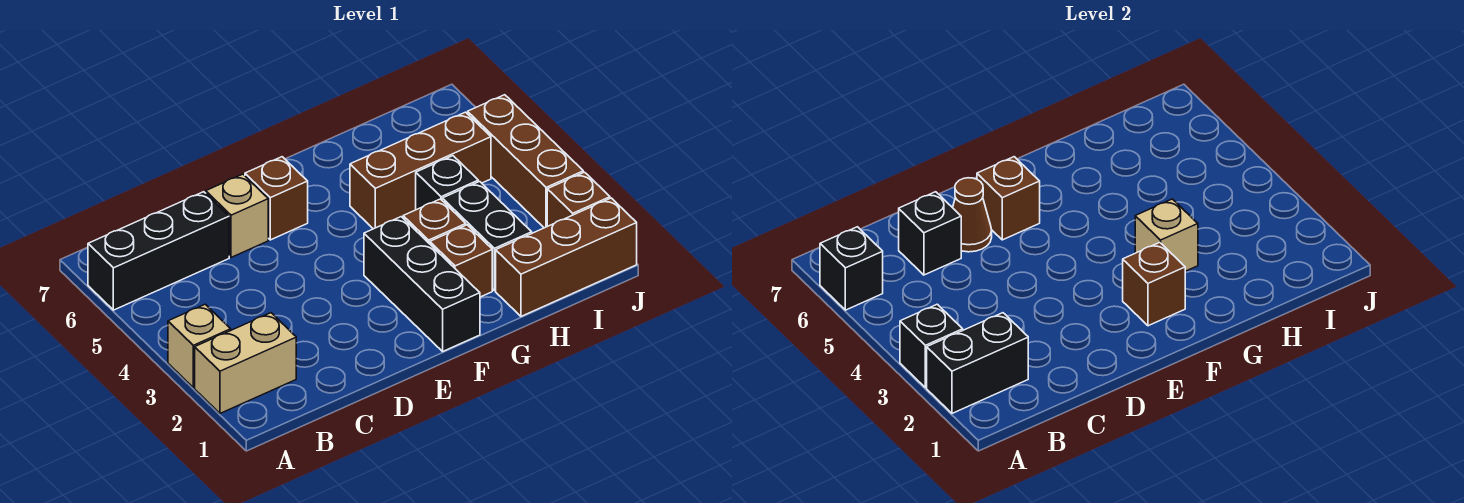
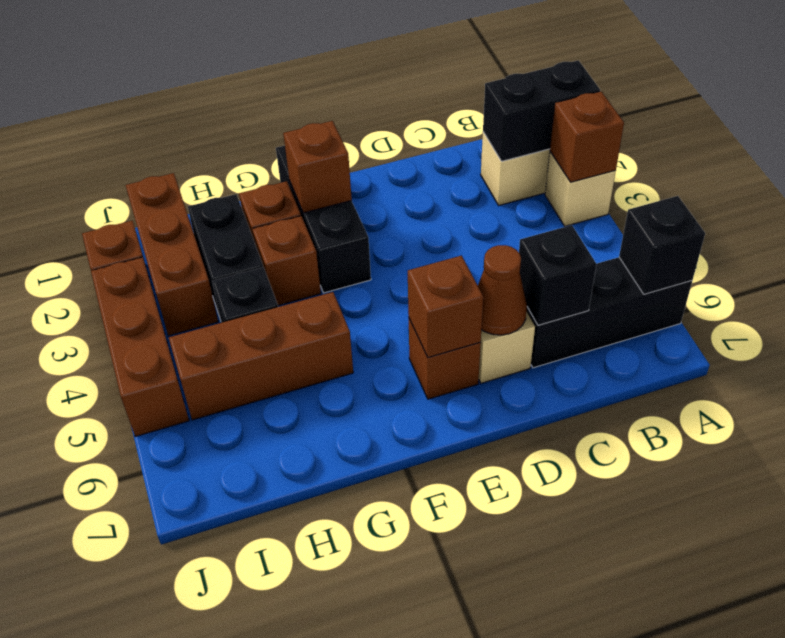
black 1x1 brick [900,304,963,388] -> brown 1x1 brick [550,91,624,182]
tan 1x1 brick [1135,199,1198,271] -> none
brown 1x3 brick [496,198,637,316] -> brown 1x3 brick turned to [126,173,218,336]

